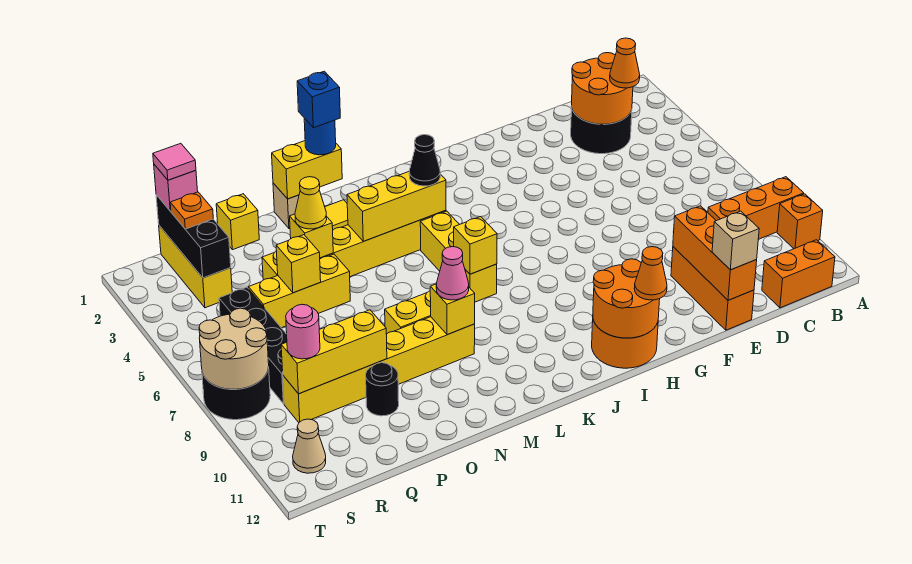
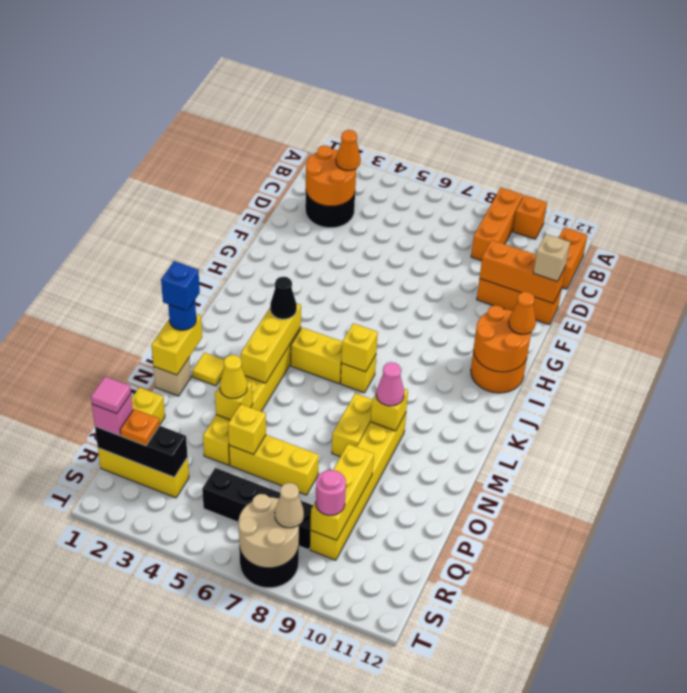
yellow 1x3 brick [249,254,350,328] -> yellow 1x3 brick turned to [229,435,319,495]
black 1x1 round brick [366,363,399,416] -> none
tan 1x1 cone [293,419,326,473] -> tan 1x1 cone moved to [275,483,304,528]

